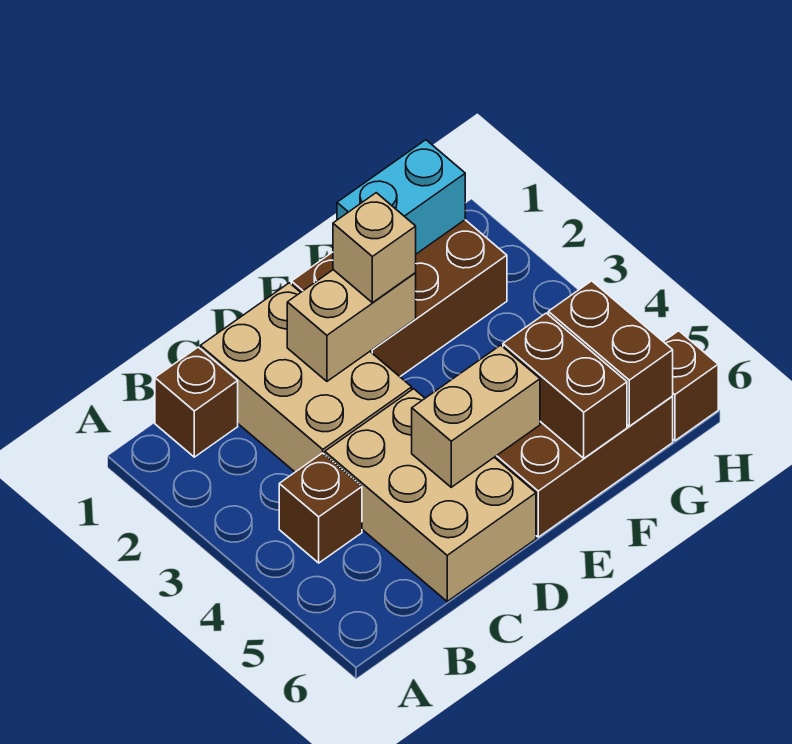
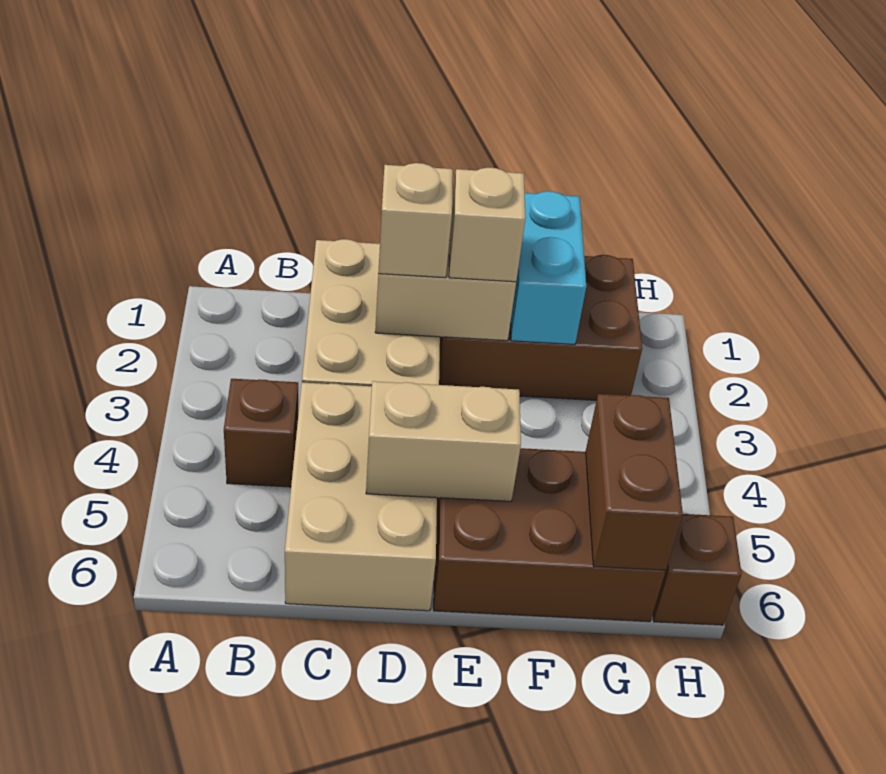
brown 1x1 brick [155,347,238,457] -> none
none -> tan 1x1 brick [378,163,453,278]
cyan 1x2 brick [337,140,465,254] -> cyan 1x2 brick turned to [511,191,586,344]
brown 1x2 brick [503,313,627,458] -> none

